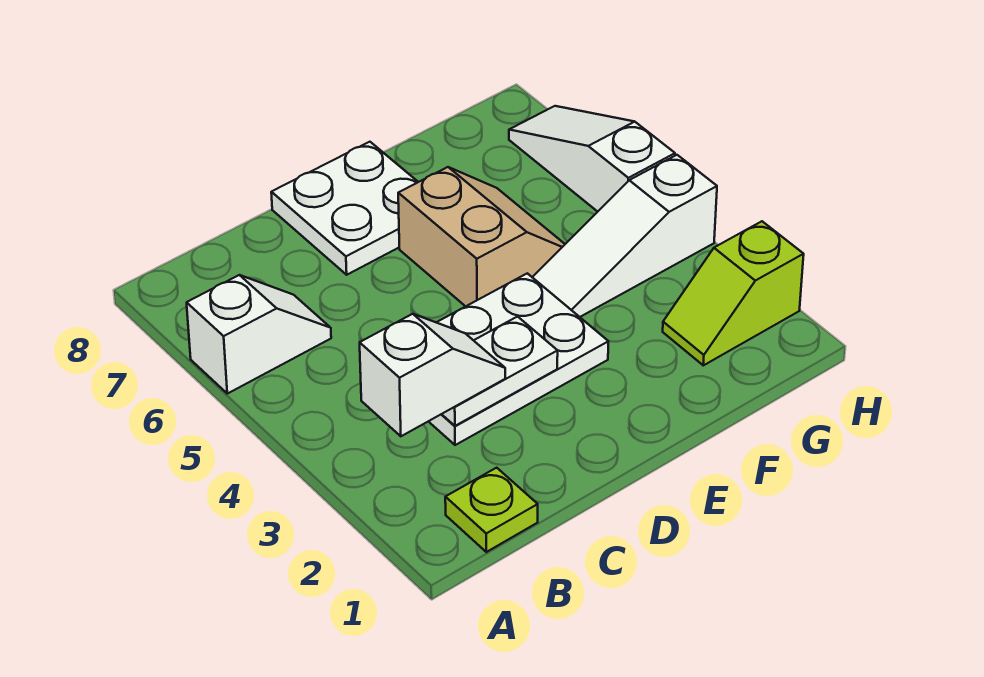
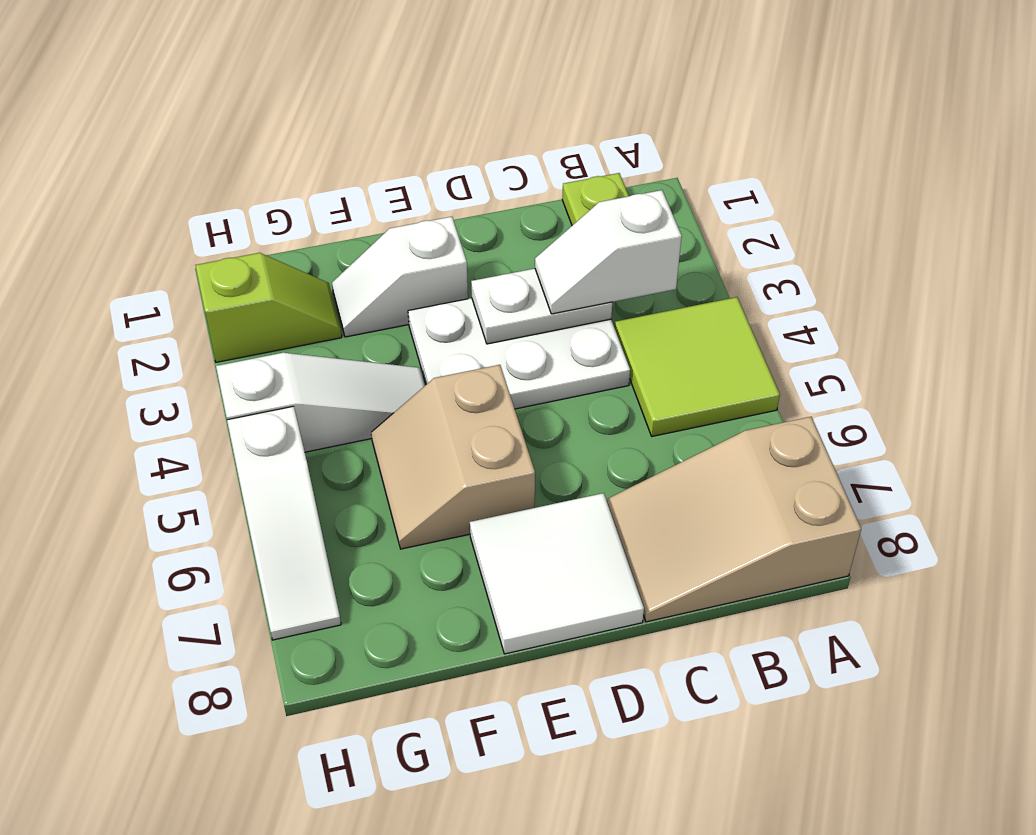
none -> lime 2x2 tile [615,297,780,436]
white 1x2 slope [187,275,331,394] -> white 1x2 slope moved to [332,217,468,337]
none -> tan 2x3 slope [607,417,861,622]
white 2x2 plate [271,142,418,275] -> white 2x2 tile [470,493,644,654]

